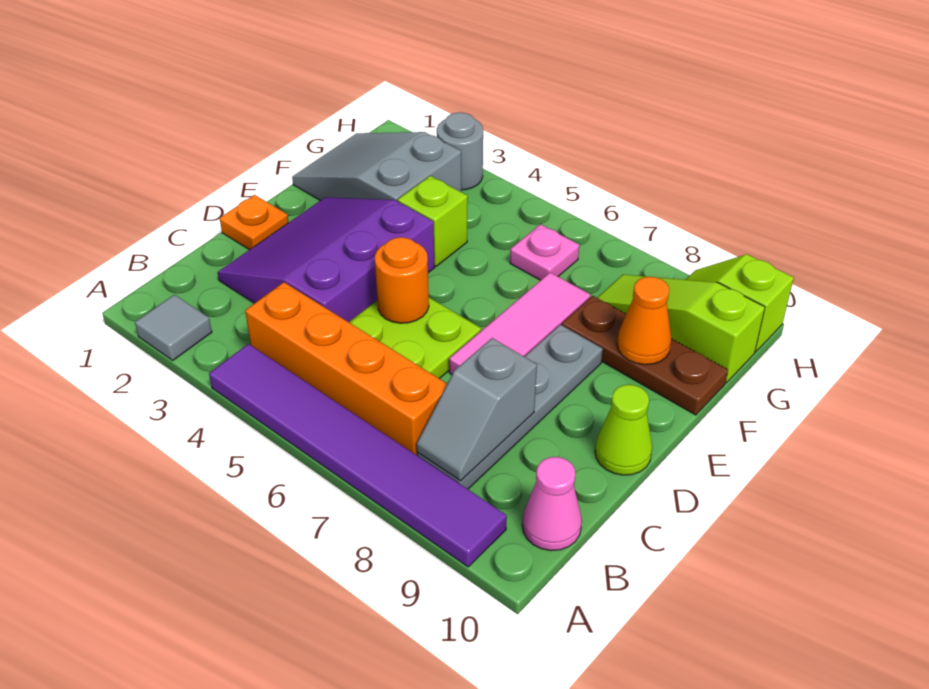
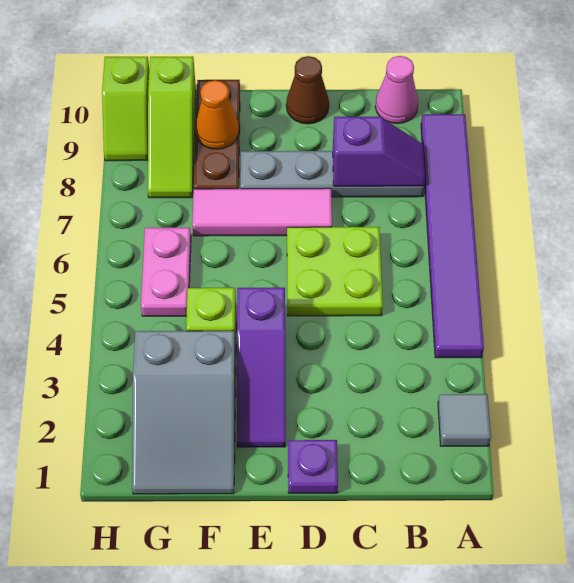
orange 1x4 brick [245,282,447,455] -> none
grey 1x2 slope [417,338,537,481] -> purple 1x2 slope [333,117,425,186]
purple 3x3 slope [217,197,435,322] -> purple 1x3 slope [237,288,286,447]
orange 1x1 plate [220,195,289,250] -> purple 1x1 plate [288,440,338,493]
orange 1x1 round brick [375,237,429,323] -> none
lime 1x1 cone [595,385,652,475] -> brown 1x1 cone [286,56,329,124]
pink 1x1 plate [510,224,579,280] -> pink 1x2 plate [141,228,191,316]
grey 1x1 round brick [437,112,483,190] -> none

